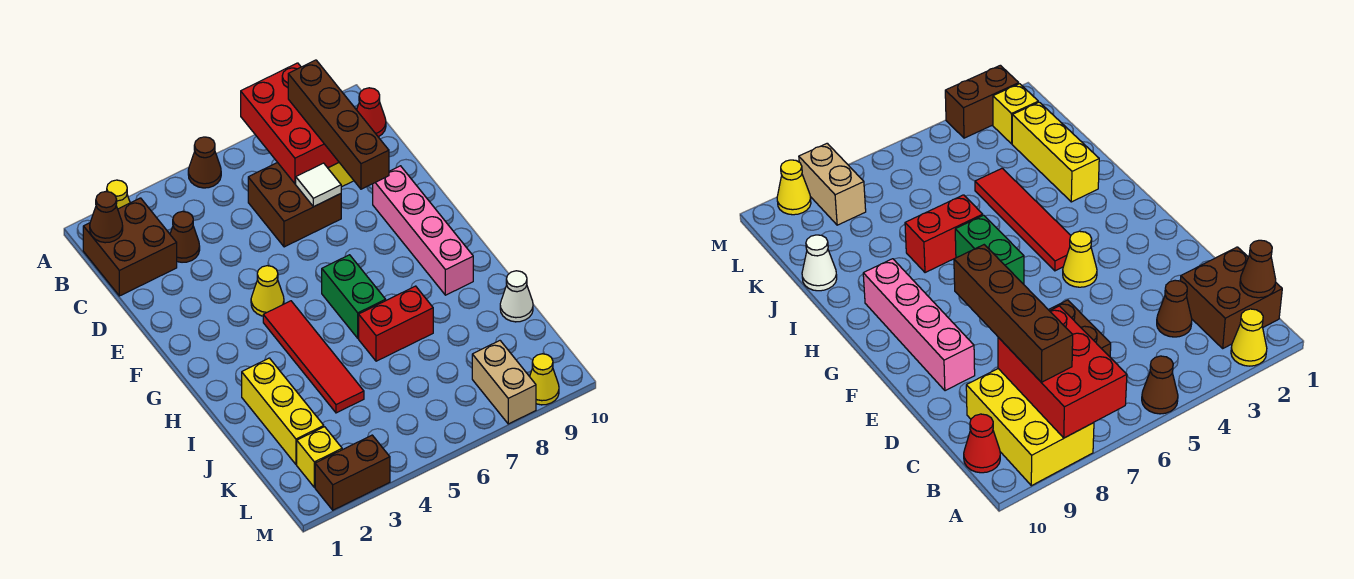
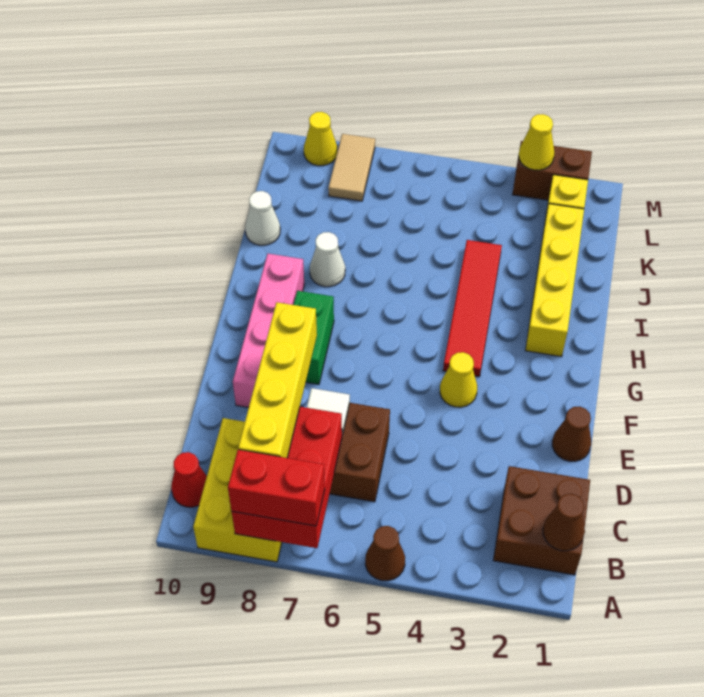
yellow 1x1 cone [107,180,130,209] -> yellow 1x1 cone moved to [519,114,554,170]
brown 1x4 brick [288,60,389,189] -> yellow 1x4 brick [238,302,317,458]
brown 1x1 cone [170,211,200,262] -> brown 1x1 cone moved to [552,407,591,461]
green 1x2 brick [322,255,386,338] -> green 1x2 brick moved to [294,291,334,384]
yellow 1x3 brick [242,358,324,464] -> yellow 1x4 brick [525,204,584,357]
red 1x2 brick [359,286,433,361] -> red 1x2 brick moved to [228,450,325,526]
none -> white 1x1 cone [310,232,345,287]
tan 1x2 brick [472,341,536,424] -> tan 1x2 tile [328,134,375,201]

